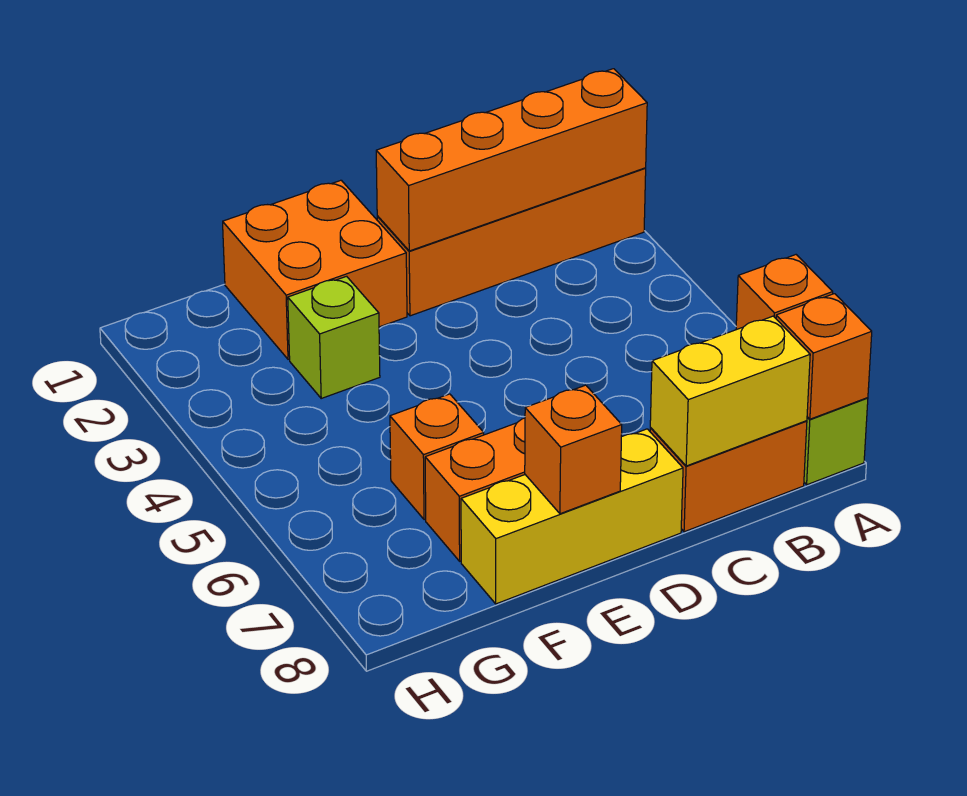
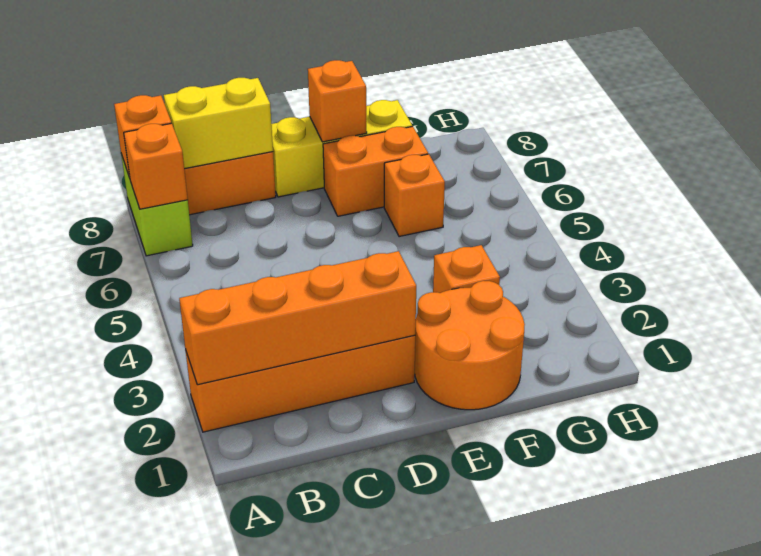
orange 2x2 brick [223,180,407,359] -> orange 2x2 round brick [415,281,525,410]
lime 1x1 brick [288,276,380,398] -> orange 1x1 brick [433,245,500,293]

